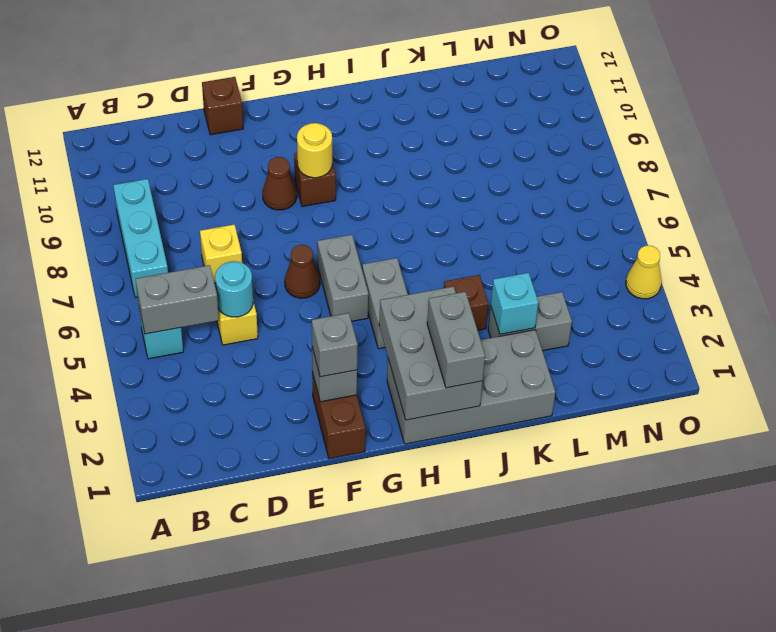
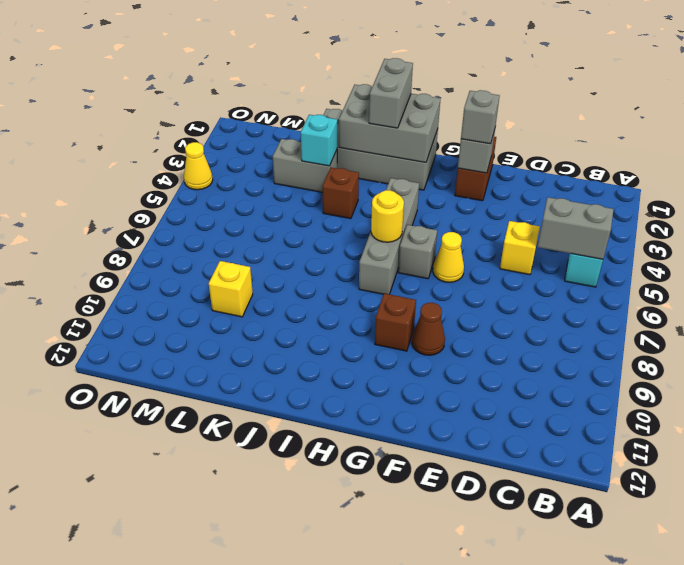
cyan 1x3 brick [113,179,168,297] -> none
cyan 1x1 round brick [215,261,253,317] -> none
yellow 1x1 brick [200,224,242,283] -> yellow 1x1 brick moved to [209,261,253,317]
brown 1x1 brick [202,77,243,135] -> none
brown 1x1 cone [285,245,320,298] -> yellow 1x1 cone [433,232,464,282]
grey 1x2 brick [317,235,369,321] -> grey 1x1 brick [398,225,437,279]
yellow 1x1 round brick [297,123,332,178] -> yellow 1x1 round brick moved to [371,190,404,242]
grey 2x3 brick [379,286,482,420] -> grey 2x3 brick turned to [339,84,440,162]
grey 1x2 brick [362,258,408,349] -> grey 1x4 brick [359,178,419,294]

